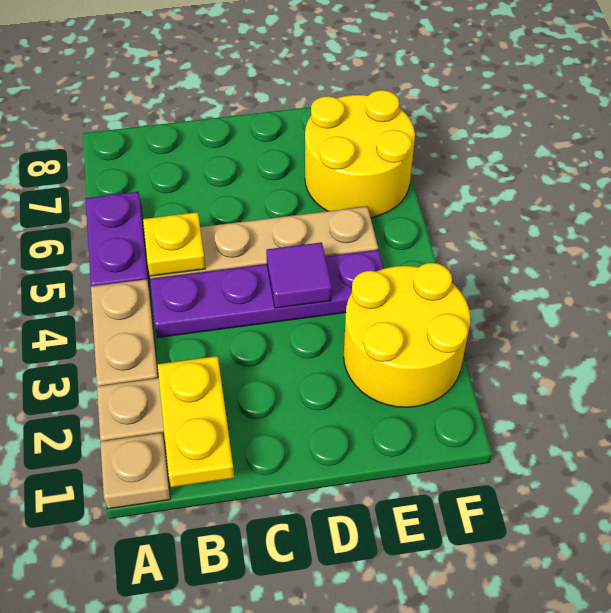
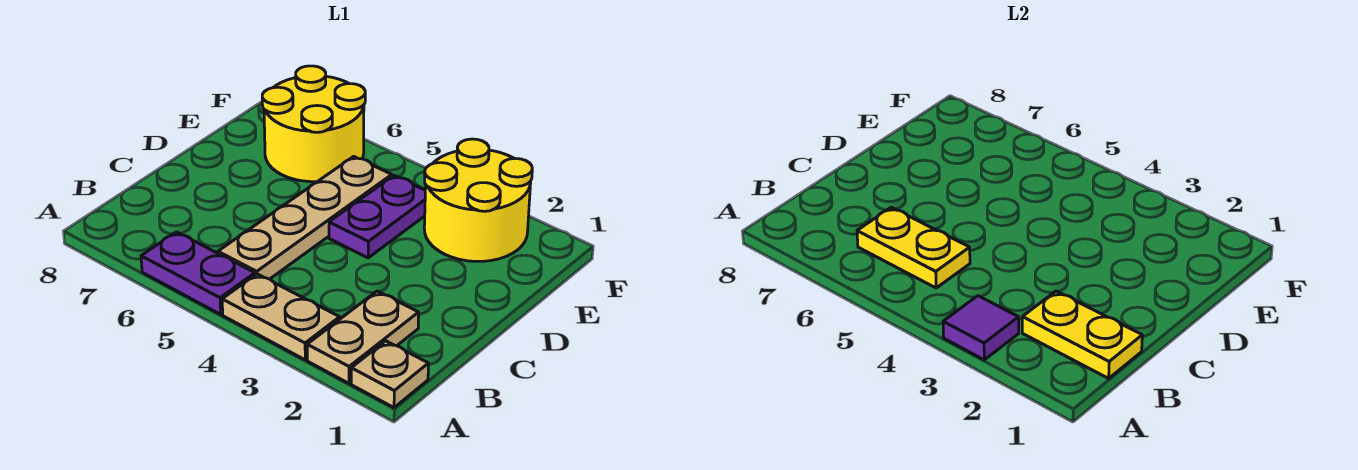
purple 1x4 plate [150,250,384,337] -> purple 1x2 plate [329,176,425,258]
yellow 1x1 plate [143,212,206,276] -> yellow 1x2 plate [857,207,970,288]
purple 1x1 tile [266,242,332,308] -> purple 1x1 tile moved to [943,296,1019,360]

